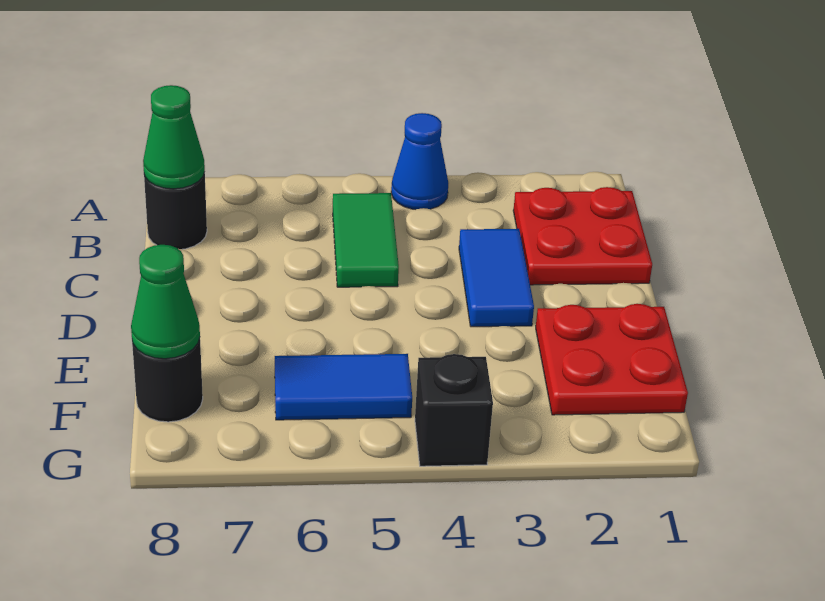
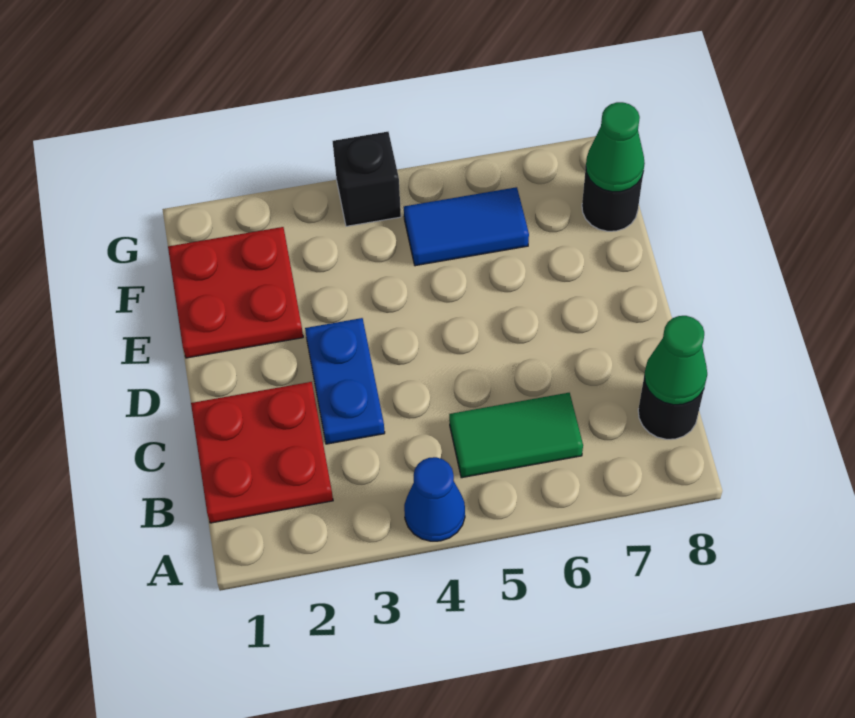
green 1x2 tile [333,193,399,287] -> green 1x2 tile turned to [449,393,583,478]
blue 1x2 tile [459,229,534,327] -> blue 1x2 plate [305,318,385,444]

